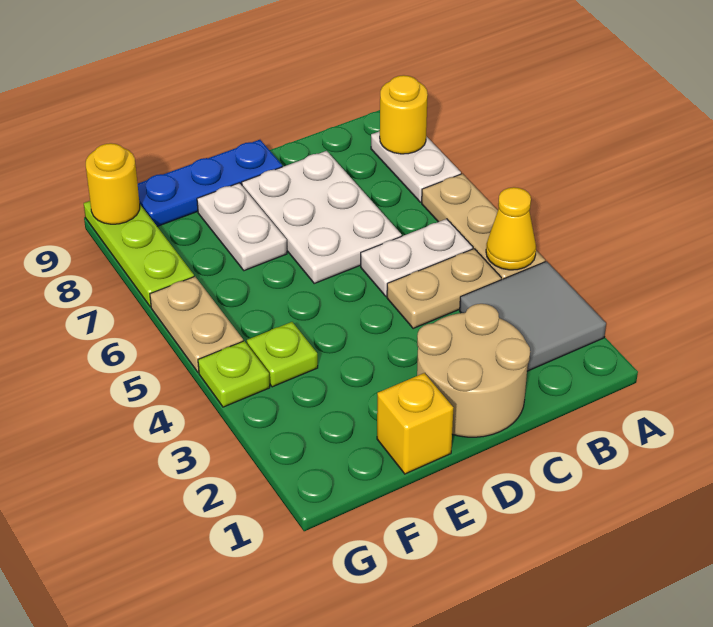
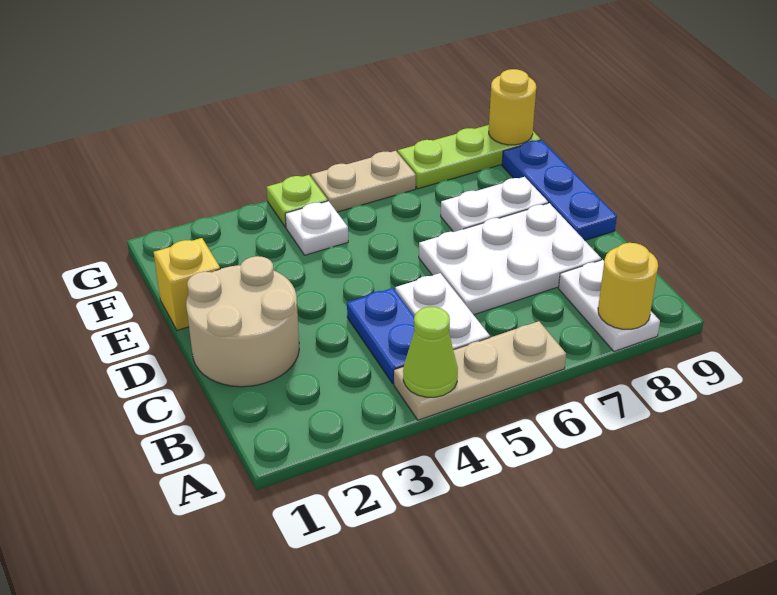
grey 2x2 tile [460,261,606,371] -> none
yellow 1x1 cone [486,187,536,270] -> lime 1x1 cone [403,307,458,397]
white 1x2 plate [371,131,461,202] -> white 1x2 plate turned to [559,260,660,351]
tan 1x2 plate [387,249,501,329] -> blue 1x2 plate [347,288,415,384]
lime 1x1 plate [247,322,318,387] -> white 1x1 plate [285,201,348,255]

